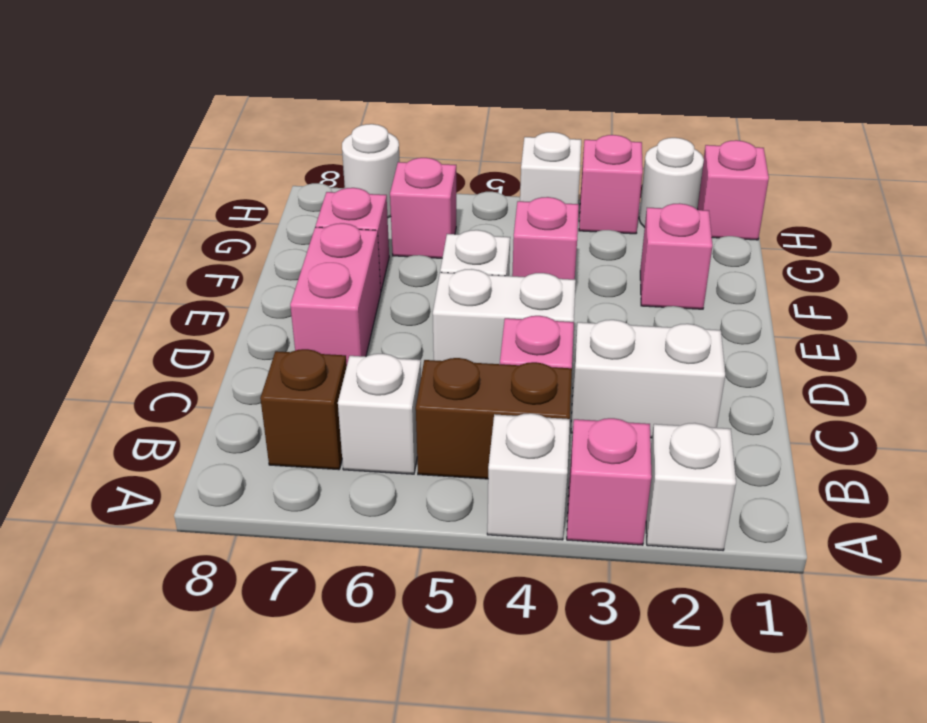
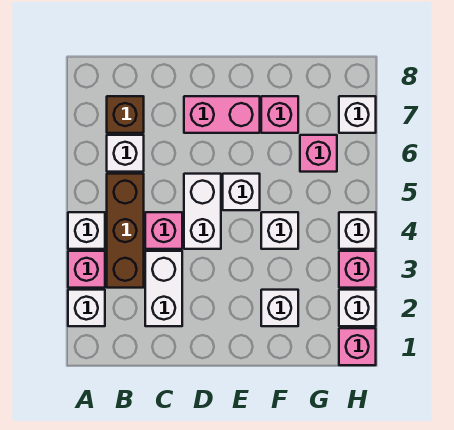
brown 1x2 brick [416,358,572,479] -> brown 1x3 brick [107,174,144,288]
pink 1x1 brick [640,203,713,309] -> white 1x1 brick [261,290,298,326]
pink 1x1 brick [512,197,579,279] -> white 1x1 brick [261,212,298,249]
white 1x1 round brick [639,138,704,227] -> white 1x1 brick [339,290,376,326]
white 1x1 round brick [342,124,400,218] -> white 1x1 brick [339,96,376,133]

